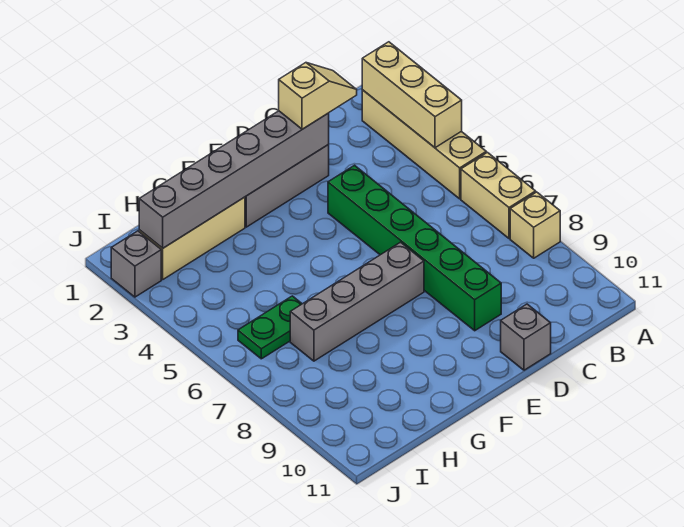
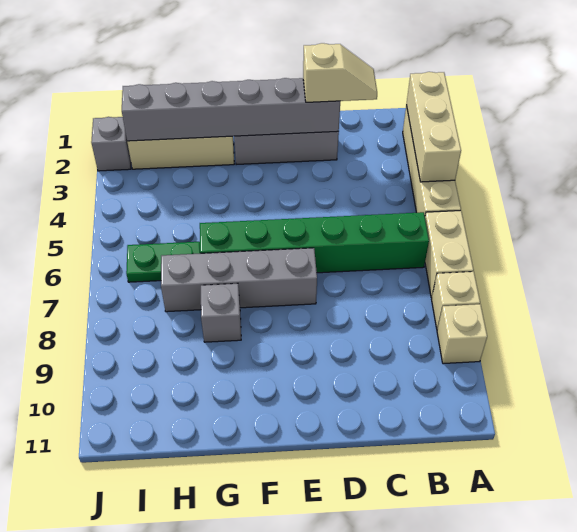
none -> tan 1x1 brick [437,304,487,364]
green 1x6 brick [328,165,501,331] -> green 1x6 brick turned to [200,212,429,273]
grey 1x1 brick [501,304,551,370] -> grey 1x1 brick moved to [201,283,241,342]

